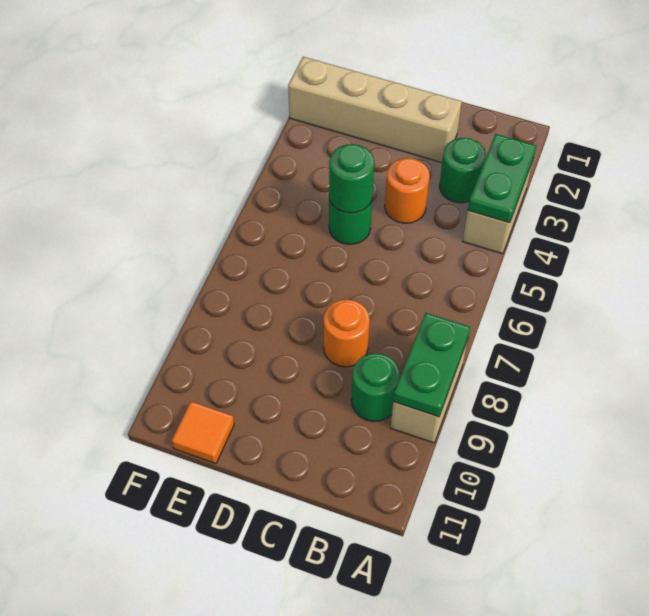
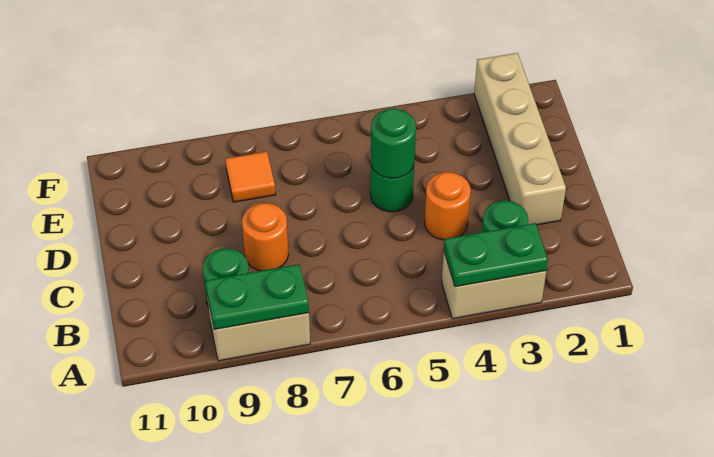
orange 1x1 tile [172,401,234,464] -> orange 1x1 tile moved to [225,152,276,202]

